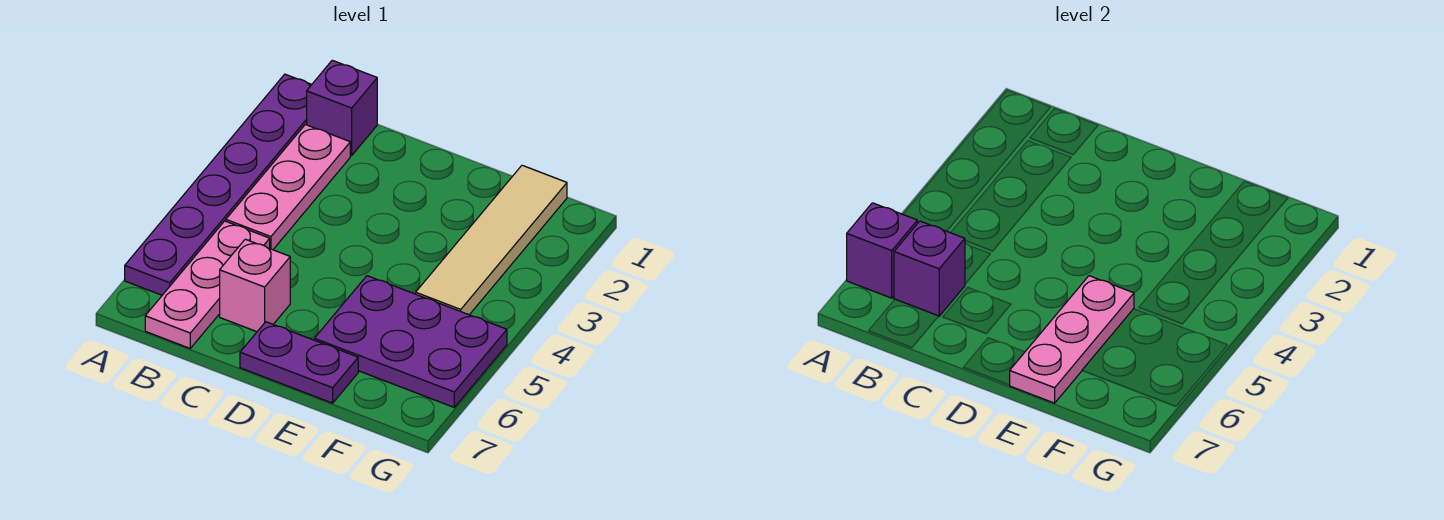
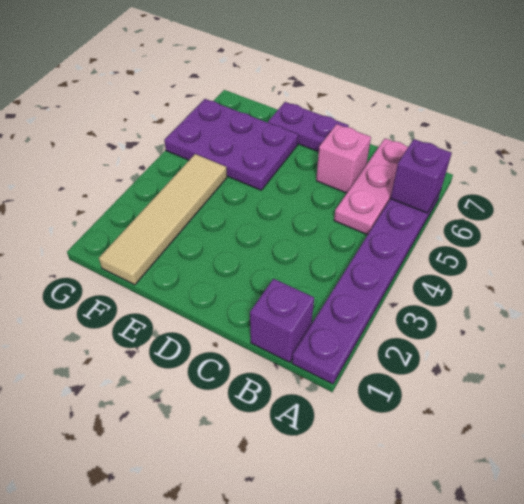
pink 1x3 plate [226,125,350,250] -> none
purple 1x1 brick [894,221,965,316] -> none
pink 1x3 plate [1010,276,1134,403] -> none

